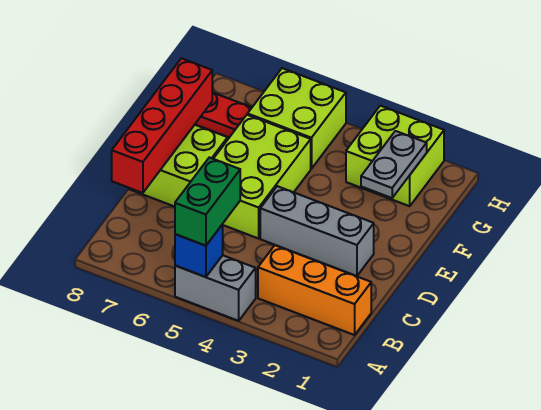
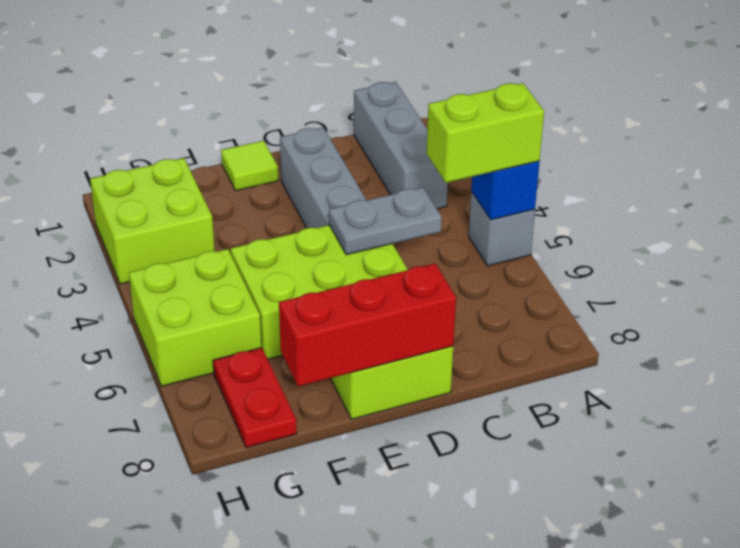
grey 1x2 brick [175,255,256,321] -> grey 1x1 brick [469,192,535,266]
green 1x2 brick [175,157,240,246] -> lime 1x2 brick [427,83,544,183]
orange 1x3 brick [258,245,371,335] -> grey 1x3 brick [354,82,448,209]
red 1x4 brick [112,58,213,193] -> red 1x3 brick [279,264,456,386]
none -> lime 1x1 tile [221,141,278,191]
grey 1x2 plate [361,131,427,198] -> grey 1x2 plate moved to [329,187,442,255]

